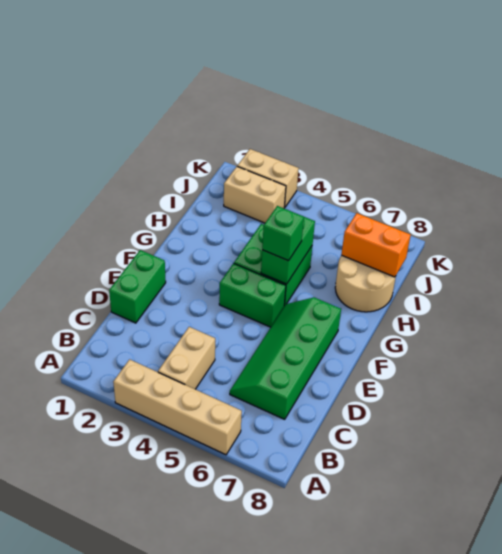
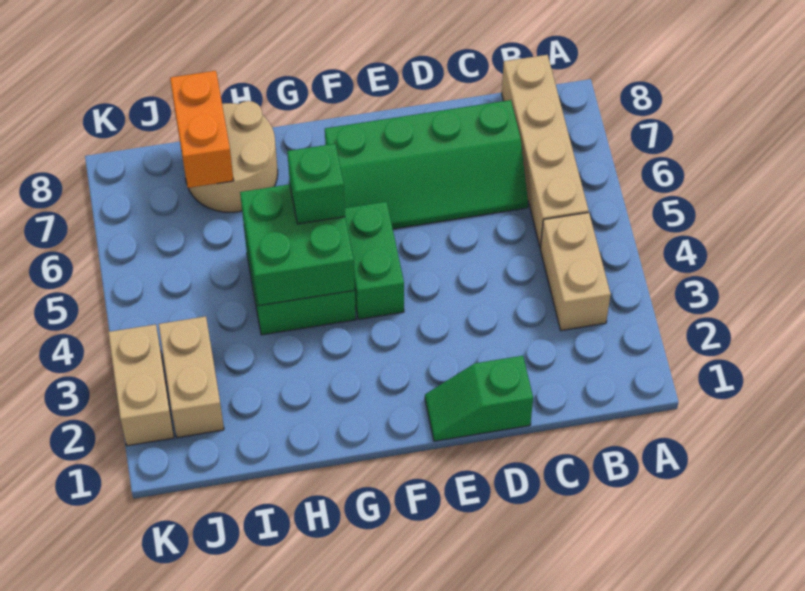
tan 1x4 brick [113,359,242,455] -> tan 1x4 brick moved to [502,55,589,248]
tan 1x2 brick [158,327,215,389] -> tan 1x2 brick turned to [540,212,611,331]
green 1x2 brick [109,250,166,323] -> green 1x2 slope [425,356,533,441]
green 1x2 brick [261,217,315,284] -> green 2x2 brick [240,184,355,306]

